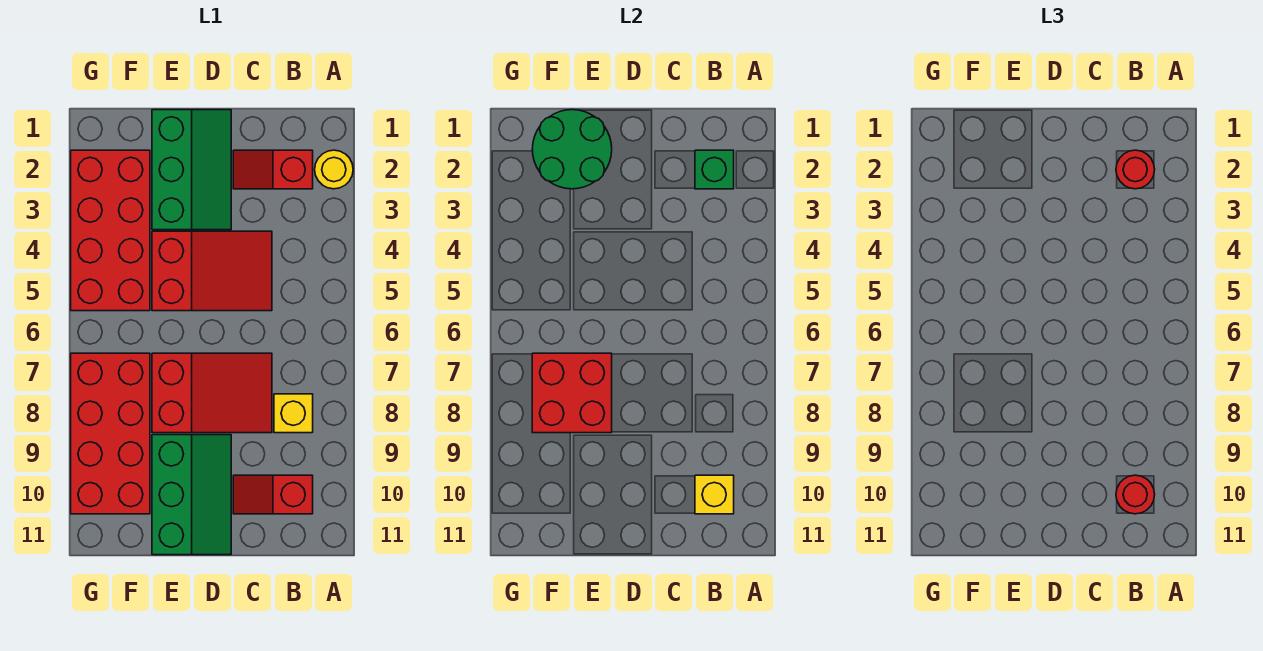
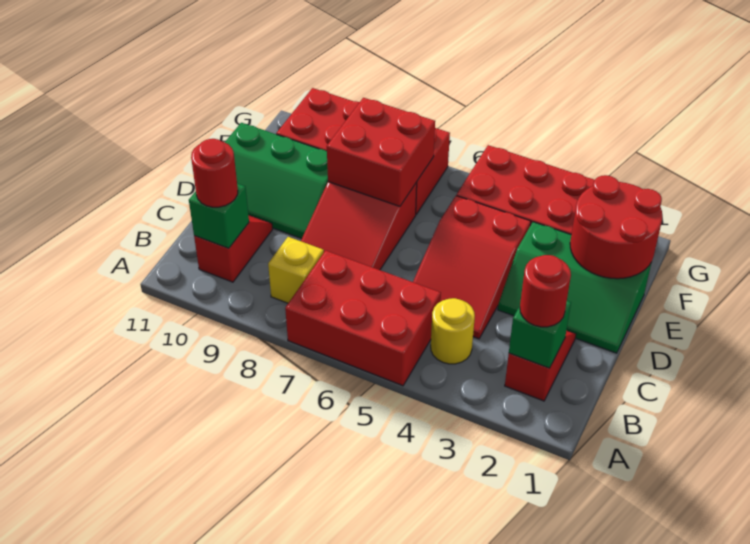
yellow 1x1 round brick [315,150,353,189] -> yellow 1x1 round brick moved to [431,298,475,364]
none -> red 2x3 brick [285,250,441,386]
yellow 1x1 brick [695,475,734,514] -> green 1x1 brick [189,184,249,248]
green 2x2 round brick [532,110,612,189] -> red 2x2 round brick [570,175,662,279]

